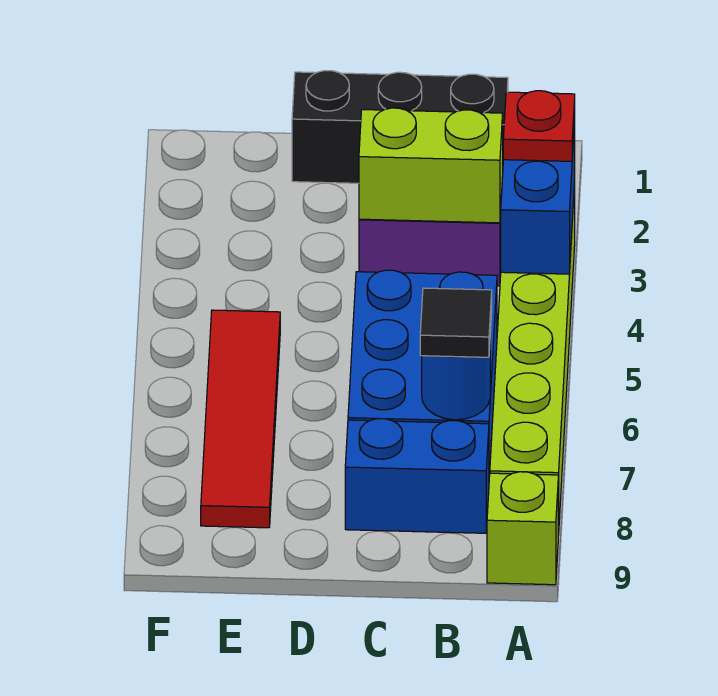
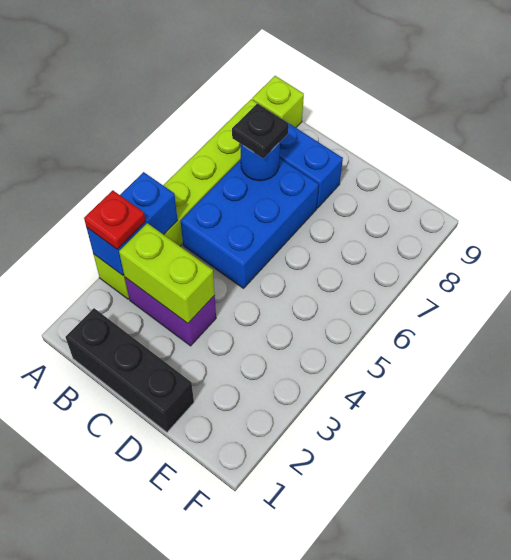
black 1x1 tile [420,288,492,357] -> black 1x1 plate [232,103,289,158]
red 1x4 tile [201,310,280,528] -> none

